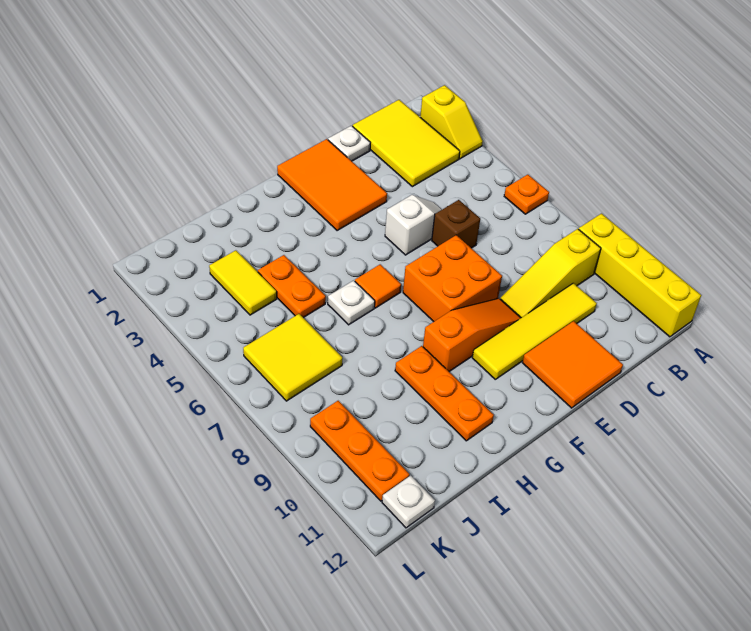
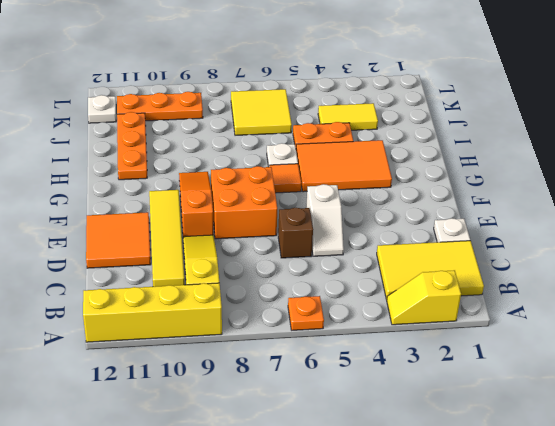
orange 2x3 tile [277,139,387,231] -> orange 2x3 tile moved to [296,140,392,192]
orange 1x3 slope [423,298,521,372] -> orange 1x3 slope turned to [179,172,213,237]
orange 1x3 plate [395,346,494,441] -> orange 1x3 plate turned to [117,112,147,180]

